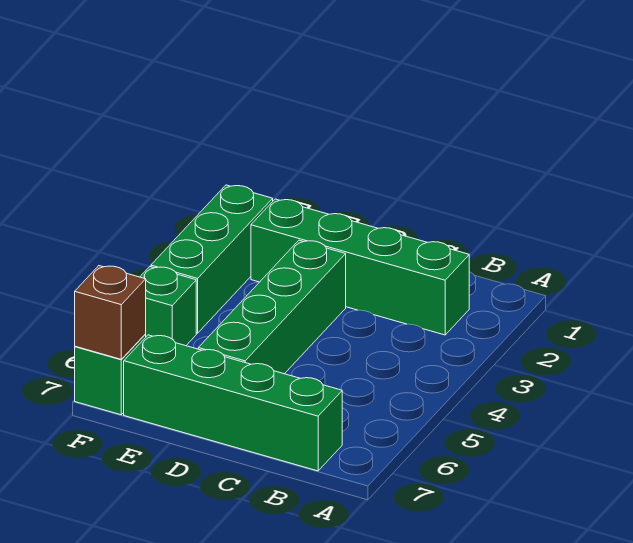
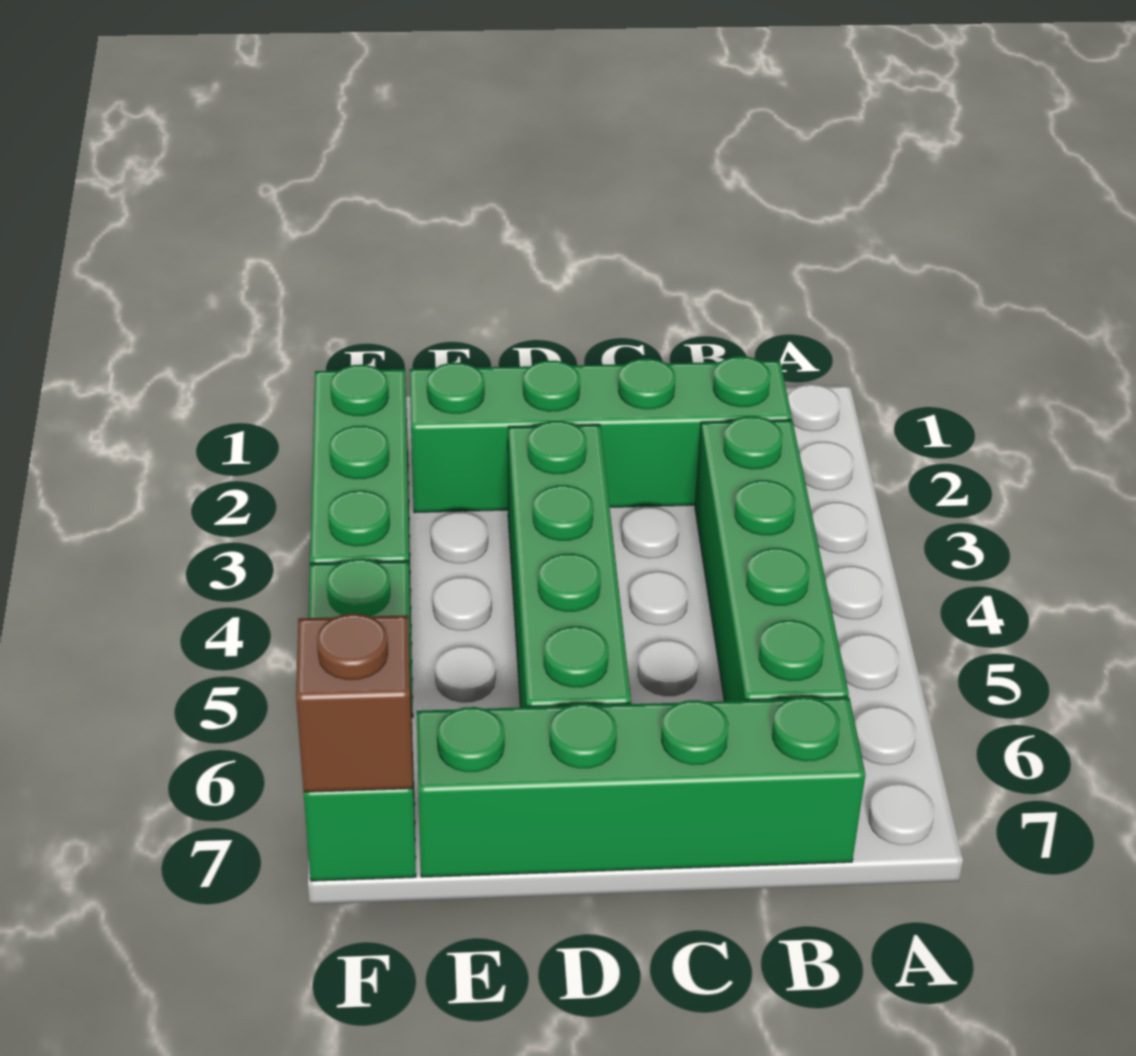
none -> green 1x4 brick [695,416,849,701]

